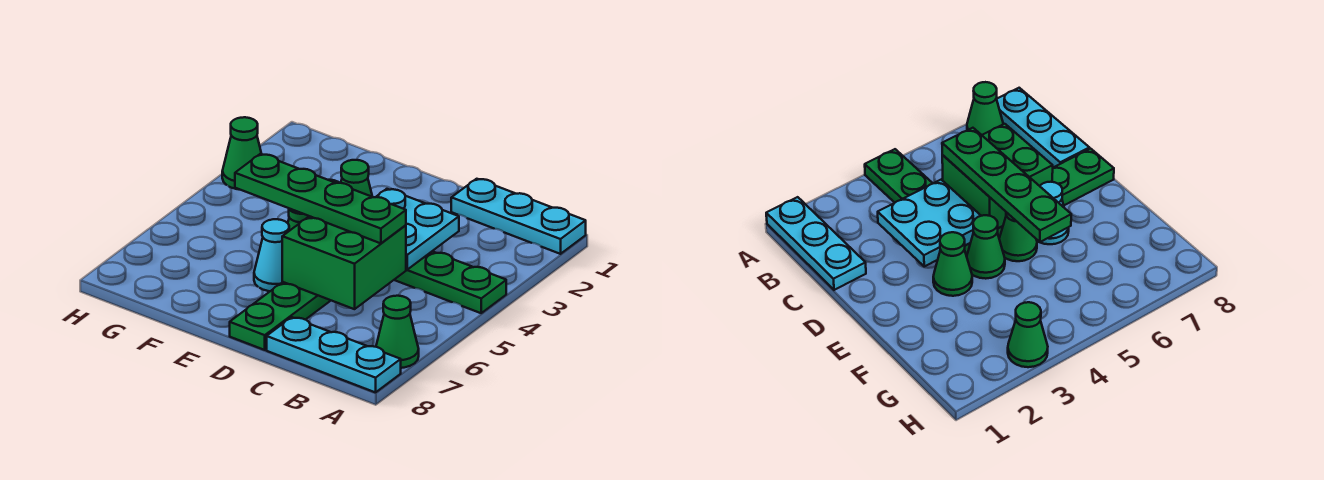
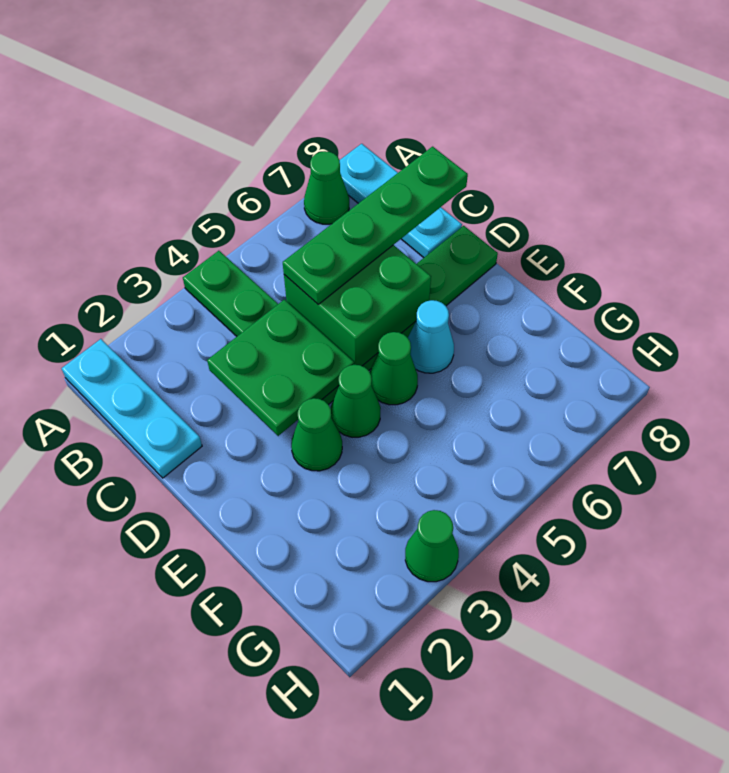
cyan 2x2 plate [376,189,459,269] -> green 2x2 plate [207,299,354,436]
green 1x4 plate [235,154,406,243] -> green 1x4 plate turned to [283,147,468,304]

